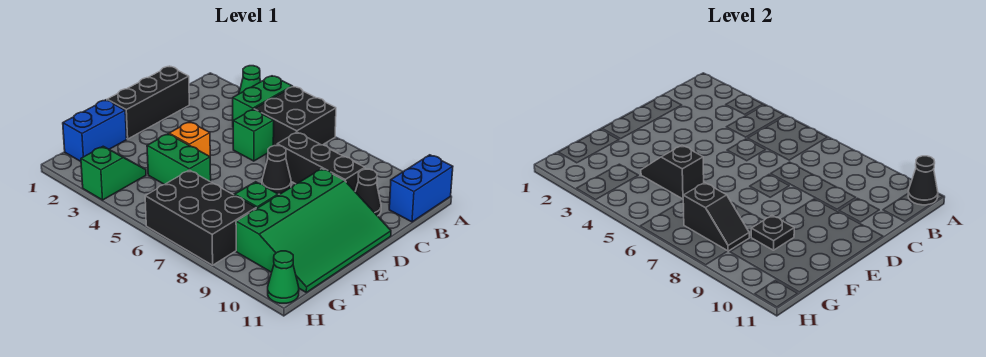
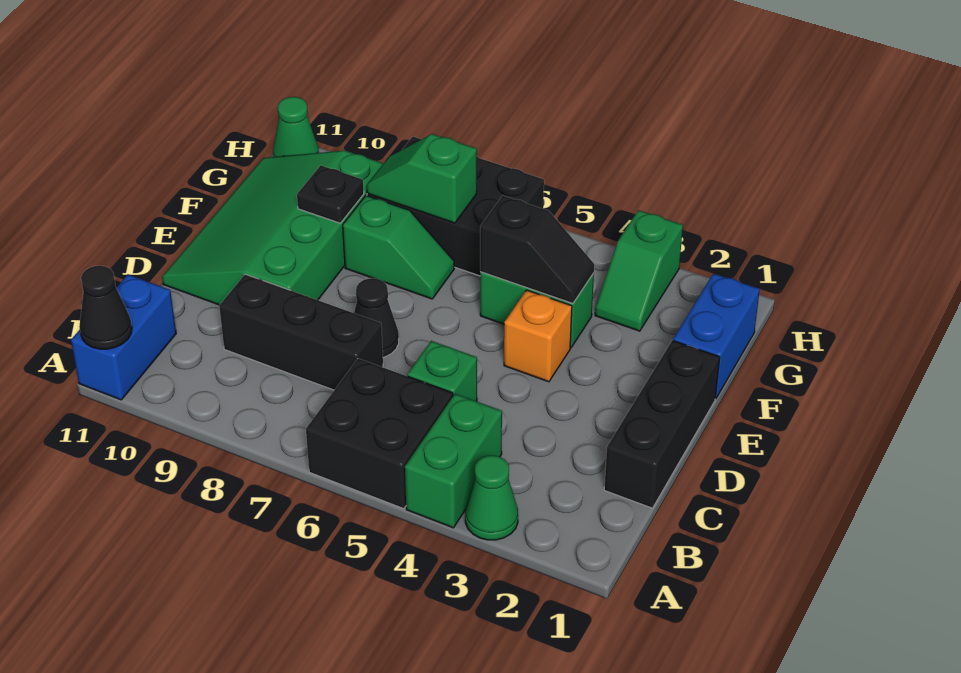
black 1x1 cone [355,169,381,216] -> none
black 1x2 slope [683,183,749,251] -> green 1x2 slope [367,134,477,223]

